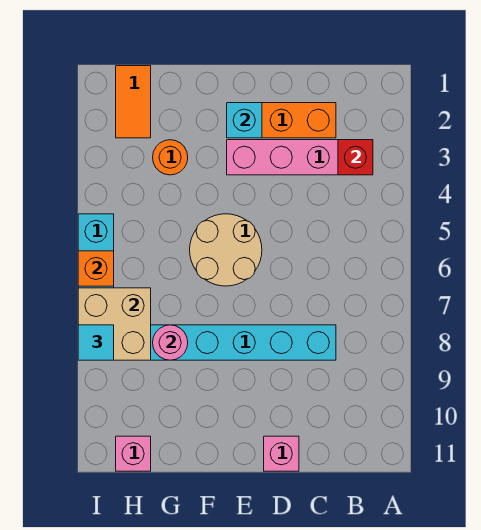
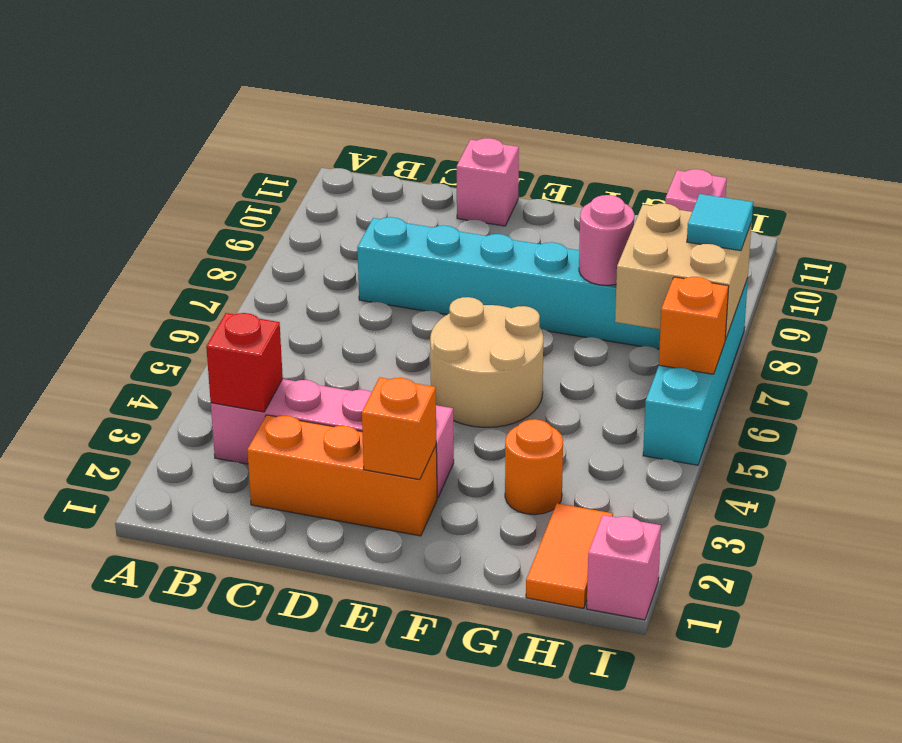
cyan 1x1 brick [227,103,262,138] -> orange 1x1 brick [362,377,436,480]
none -> pink 1x1 brick [587,515,661,620]

